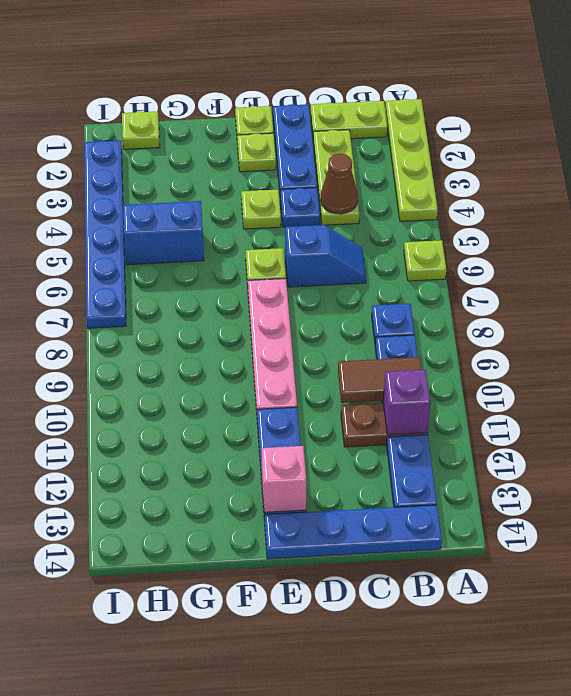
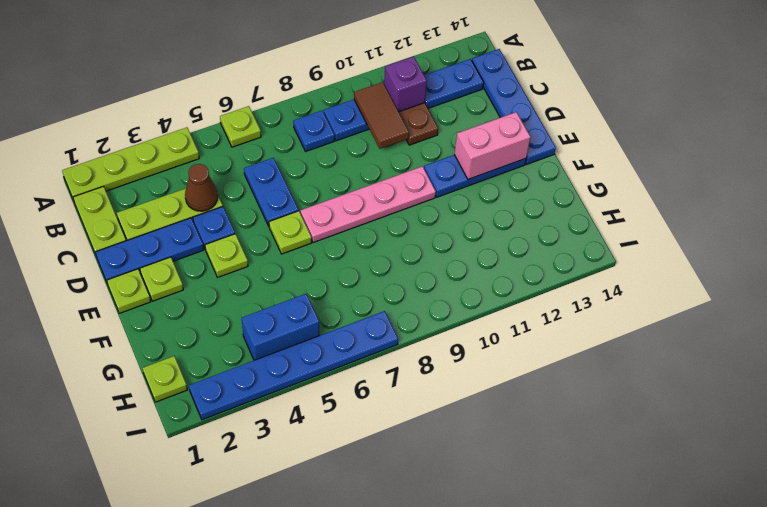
blue 1x2 slope [285,225,366,287] -> blue 1x2 plate [244,158,298,226]
pink 1x1 brick [262,446,306,512] -> pink 1x2 brick [454,112,531,179]
blue 1x2 brick [123,201,204,265] -> blue 1x2 brick turned to [242,294,319,360]

